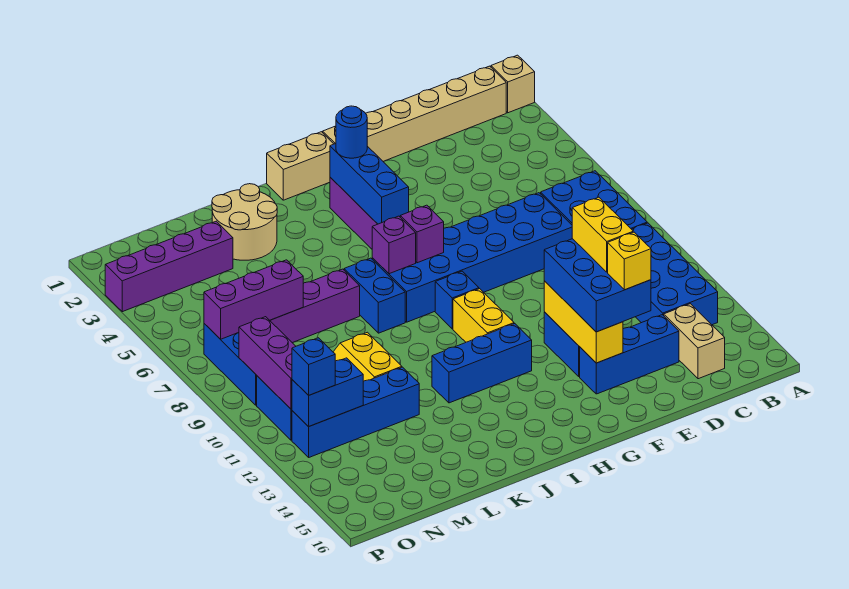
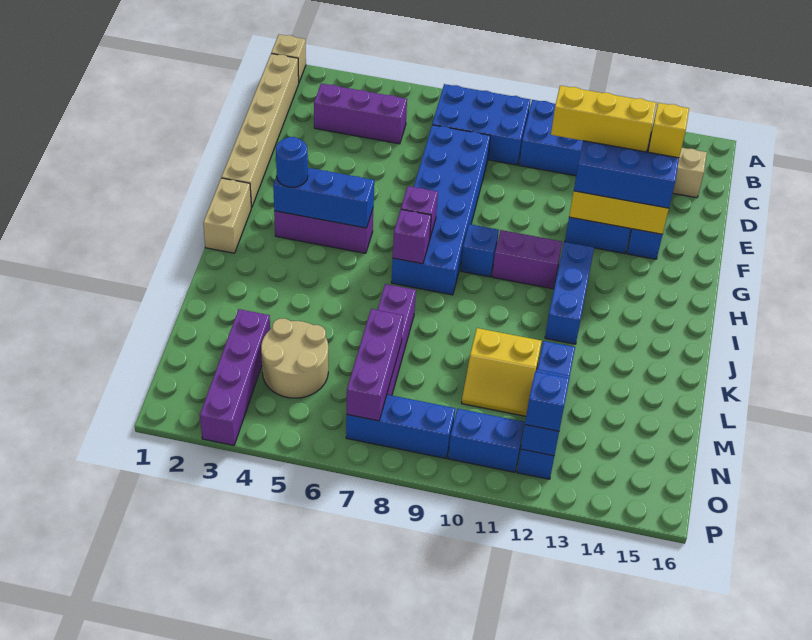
yellow 1x2 brick [572,197,633,272] -> yellow 1x3 brick [551,86,656,152]
yellow 1x2 brick [453,289,514,342] -> purple 1x2 brick [492,230,562,289]
blue 1x2 brick [344,258,405,333] -> none
tan 2x2 round brick [212,184,277,260] -> tan 2x2 round brick moved to [261,319,328,398]
purple 1x3 brick [239,317,296,409] -> purple 1x3 brick moved to [314,83,407,144]

